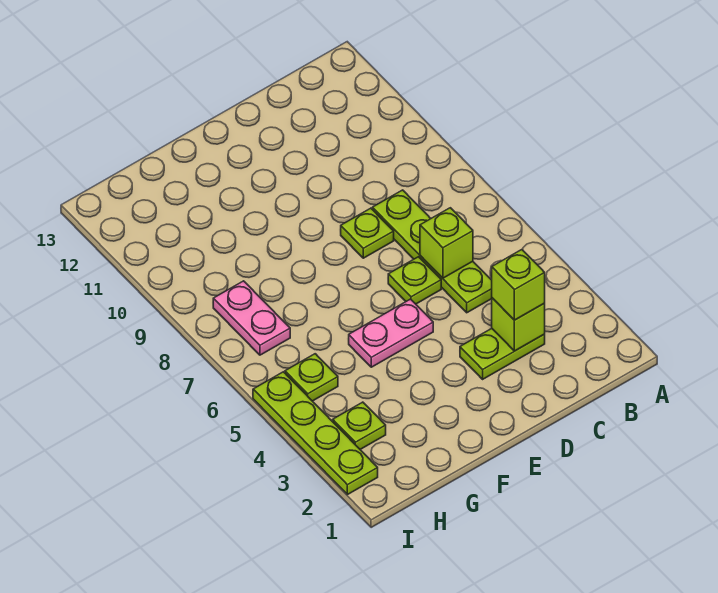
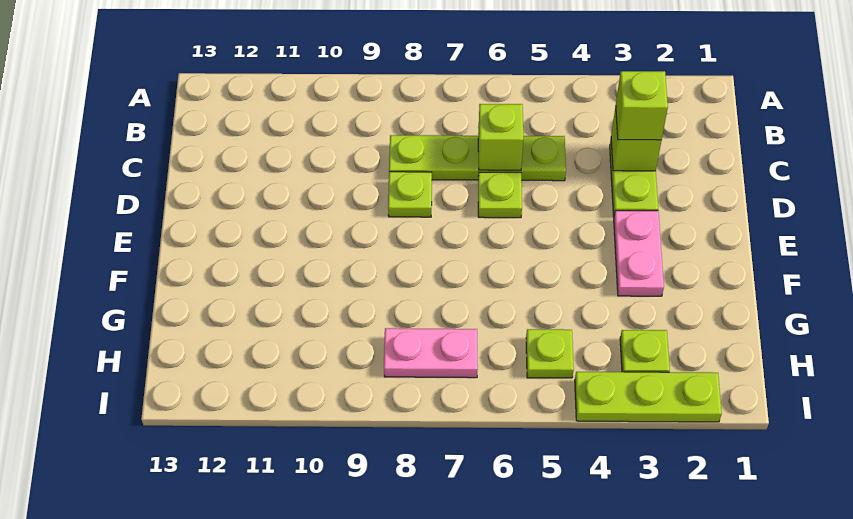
pink 1x2 plate [349,299,433,367] -> pink 1x2 plate moved to [614,211,664,296]
lime 1x4 plate [253,372,378,495] -> lime 1x3 plate [575,372,722,422]

